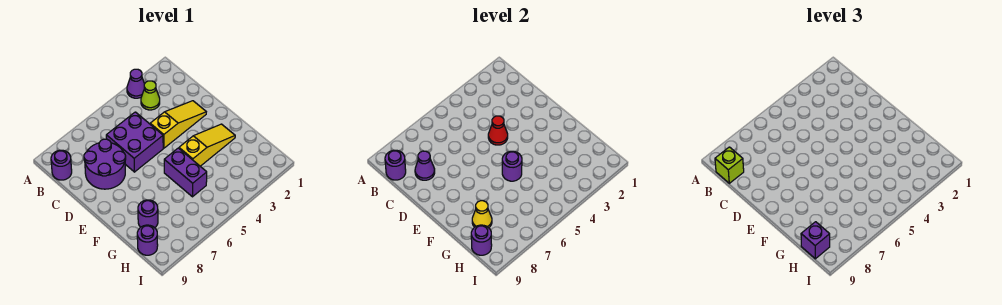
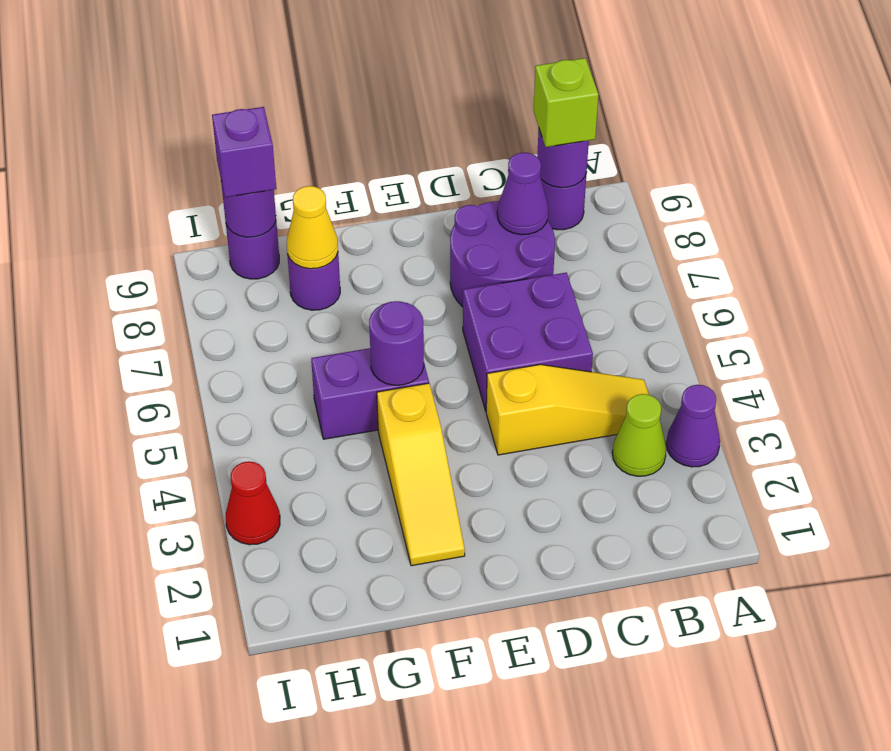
yellow 1x3 slope [150,101,206,148] -> yellow 1x3 slope turned to [486,365,649,455]
red 1x1 cone [488,116,508,145] -> red 1x1 cone moved to [226,461,280,545]

